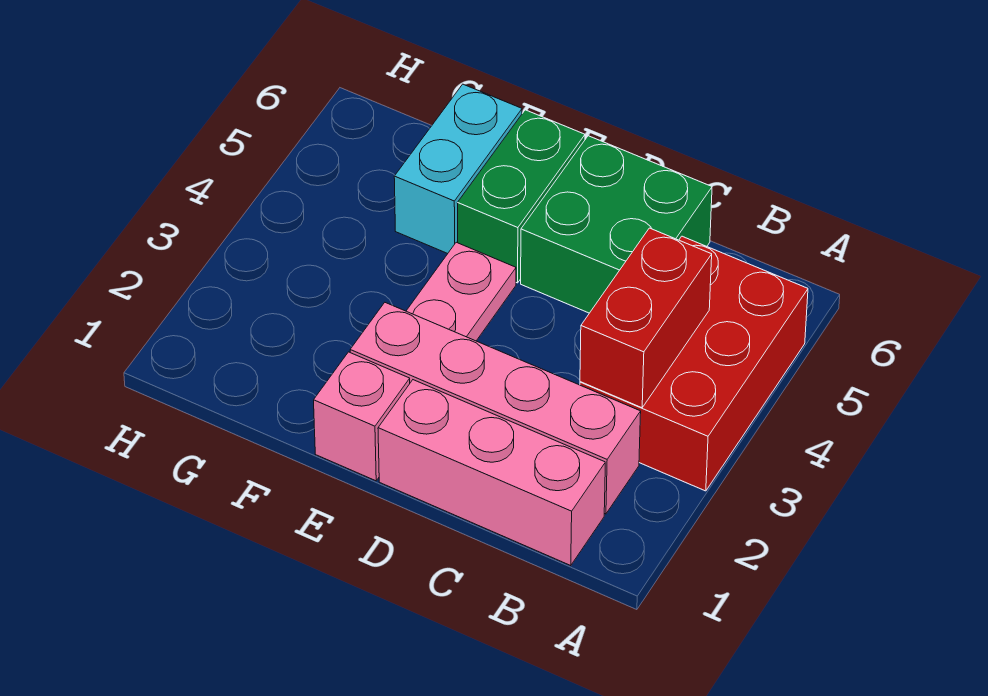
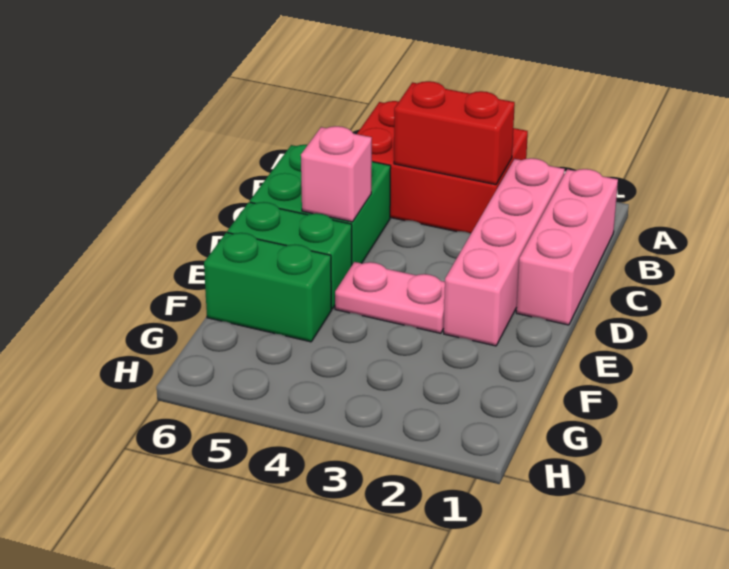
pink 1x1 brick [314,352,410,481] -> pink 1x1 brick moved to [301,126,372,222]
cyan 1x2 brick [394,84,522,254] -> green 1x2 brick [204,232,331,342]

